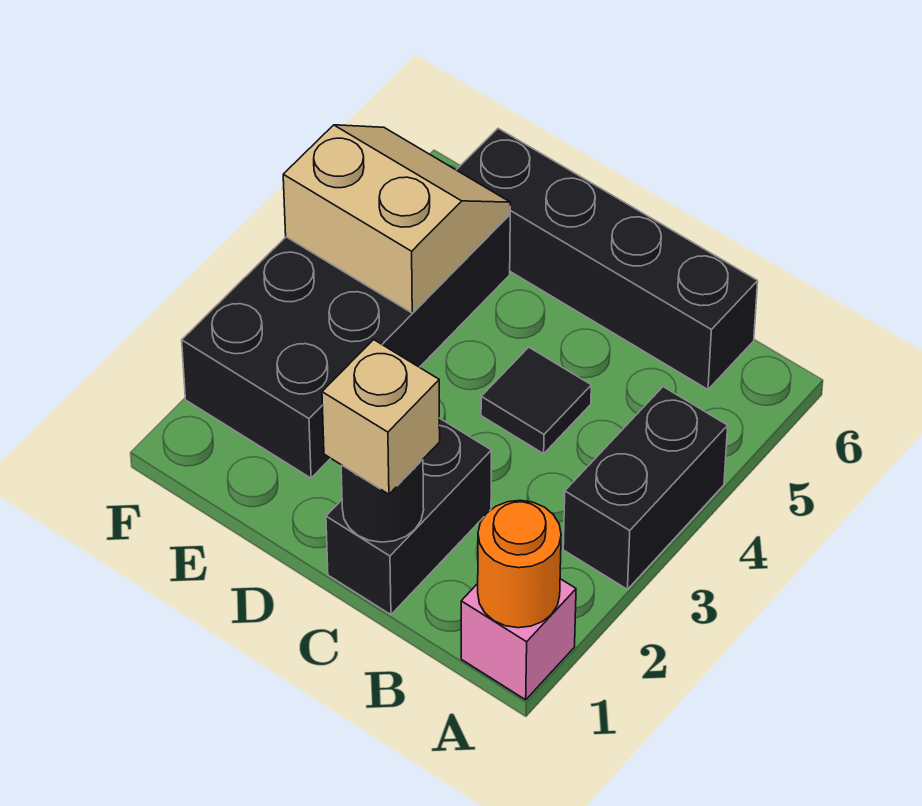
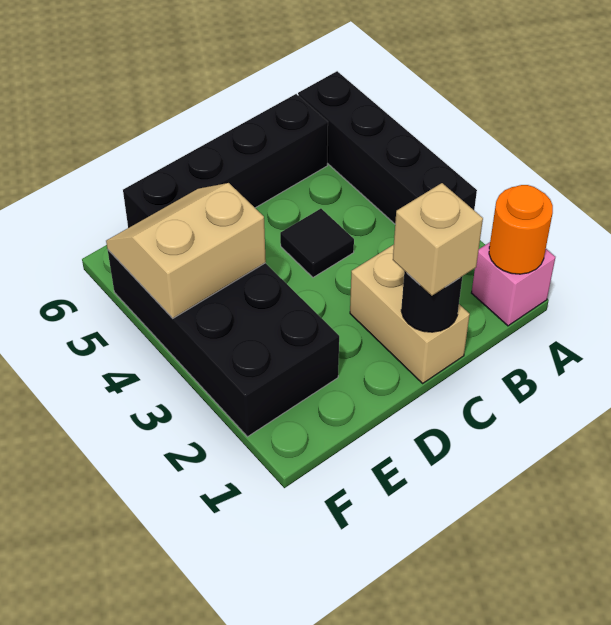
black 1x2 brick [563,387,728,589] -> black 1x4 brick [298,71,477,224]
black 1x2 brick [326,418,492,615] -> tan 1x2 brick [350,245,470,383]

